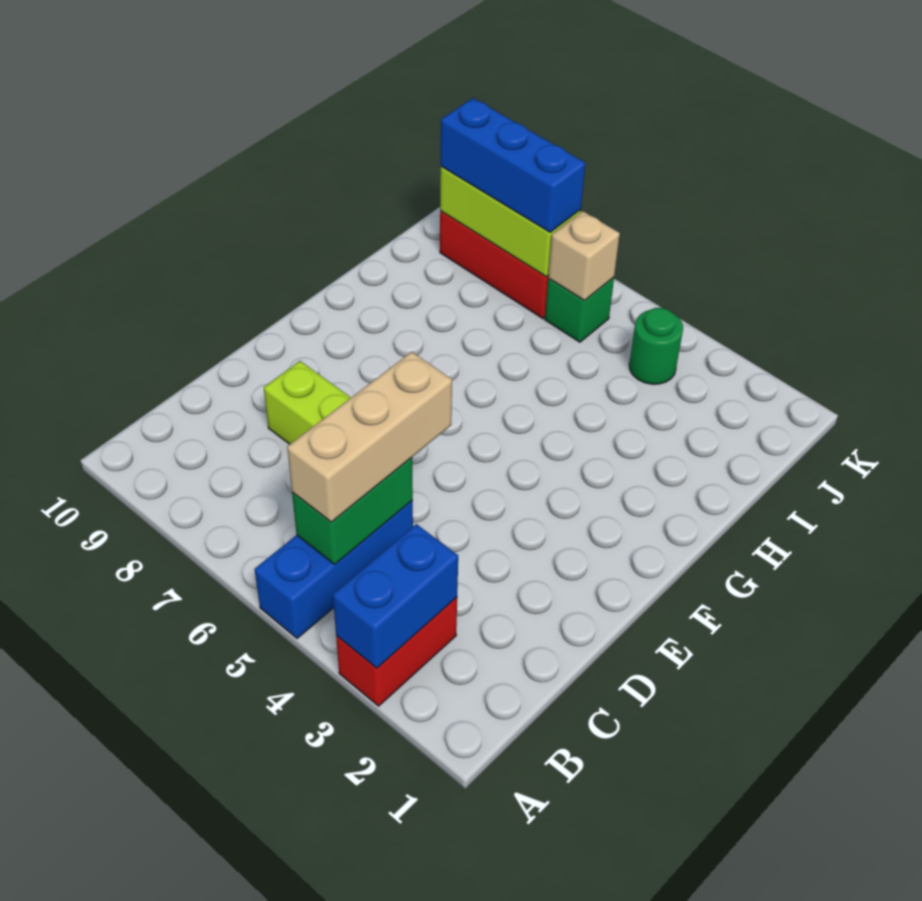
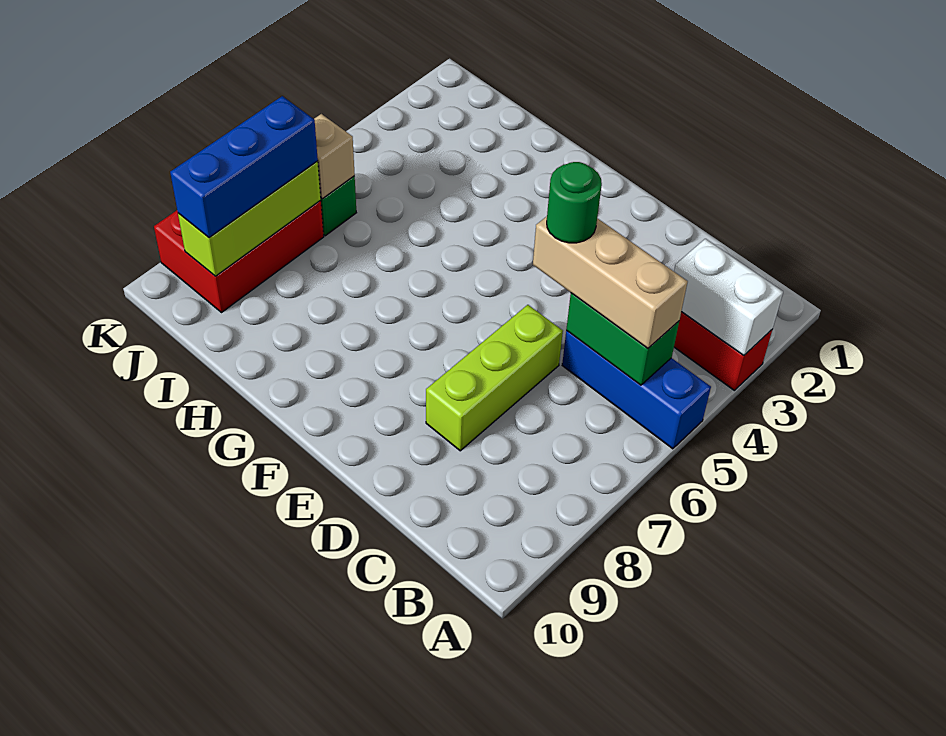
blue 1x2 brick [333,524,458,668] -> white 1x2 brick [674,239,783,355]
green 1x1 round brick [629,308,683,384] -> green 1x1 round brick moved to [547,162,602,243]

